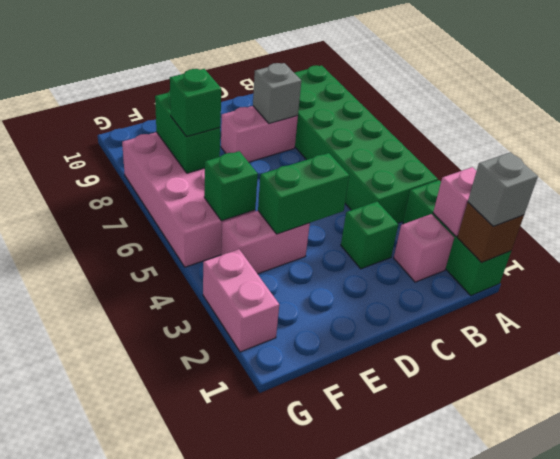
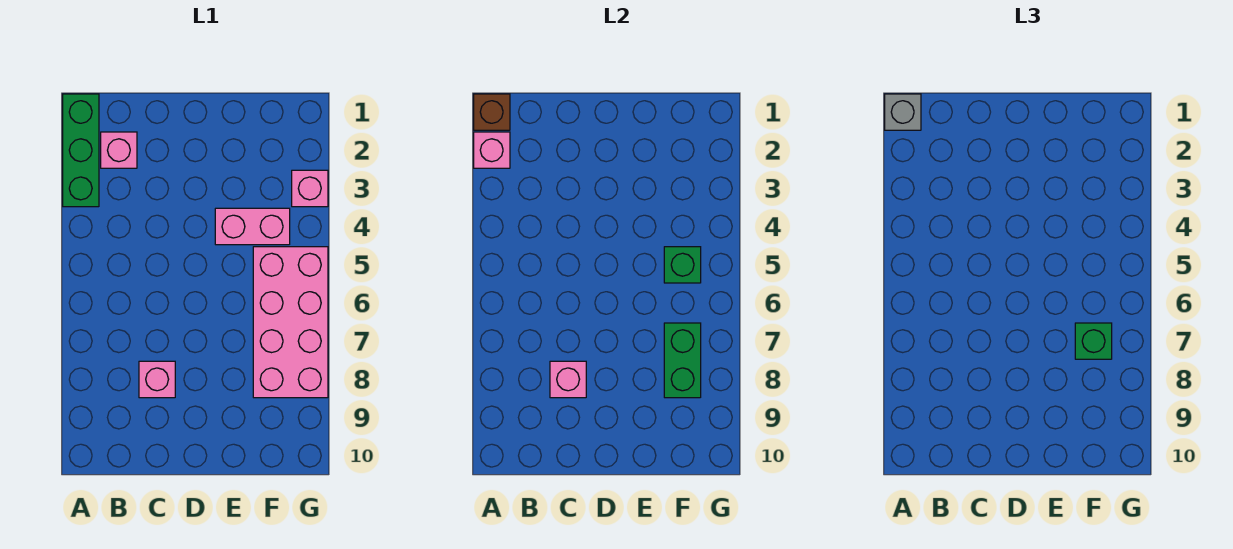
green 2x6 brick [295,65,438,223] -> none
green 1x1 brick [341,202,398,269] -> none
pink 1x2 brick [221,106,298,162] -> pink 1x1 brick [139,361,175,398]
grey 1x1 brick [253,63,301,124] -> pink 1x1 brick [550,361,586,398]
green 1x2 brick [258,153,349,234] -> none
pink 1x2 brick [203,249,279,352] -> pink 1x1 brick [292,170,328,207]

